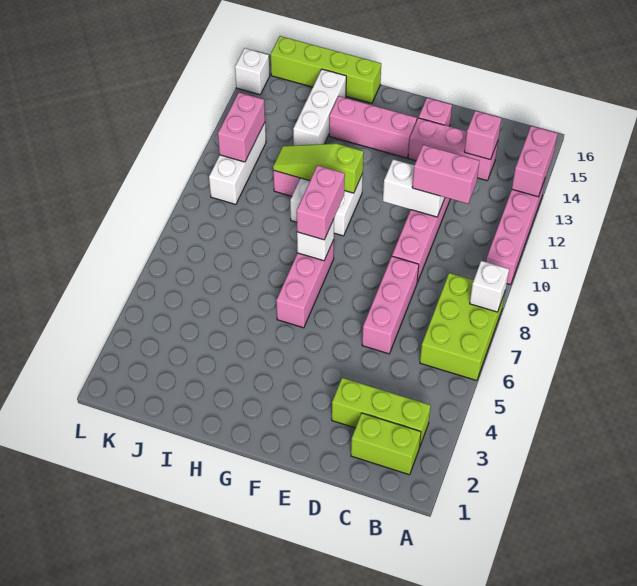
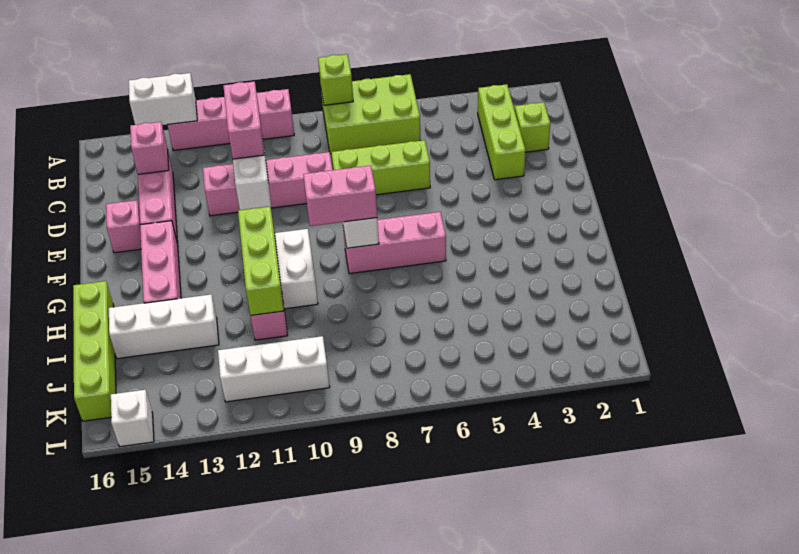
white 1x1 brick [470,261,509,312] -> lime 1x1 brick [318,54,353,105]
pink 1x2 brick [512,126,558,197] -> white 1x2 brick [129,73,197,125]
lime 1x2 brick [351,413,421,475] -> lime 1x1 brick [515,102,550,152]
pink 1x3 brick [362,256,419,354] -> lime 1x3 brick [331,140,430,195]
lime 1x3 slope [273,144,364,193] -> lime 1x3 brick [238,206,284,315]
pink 1x2 brick [218,93,265,162] -> none

